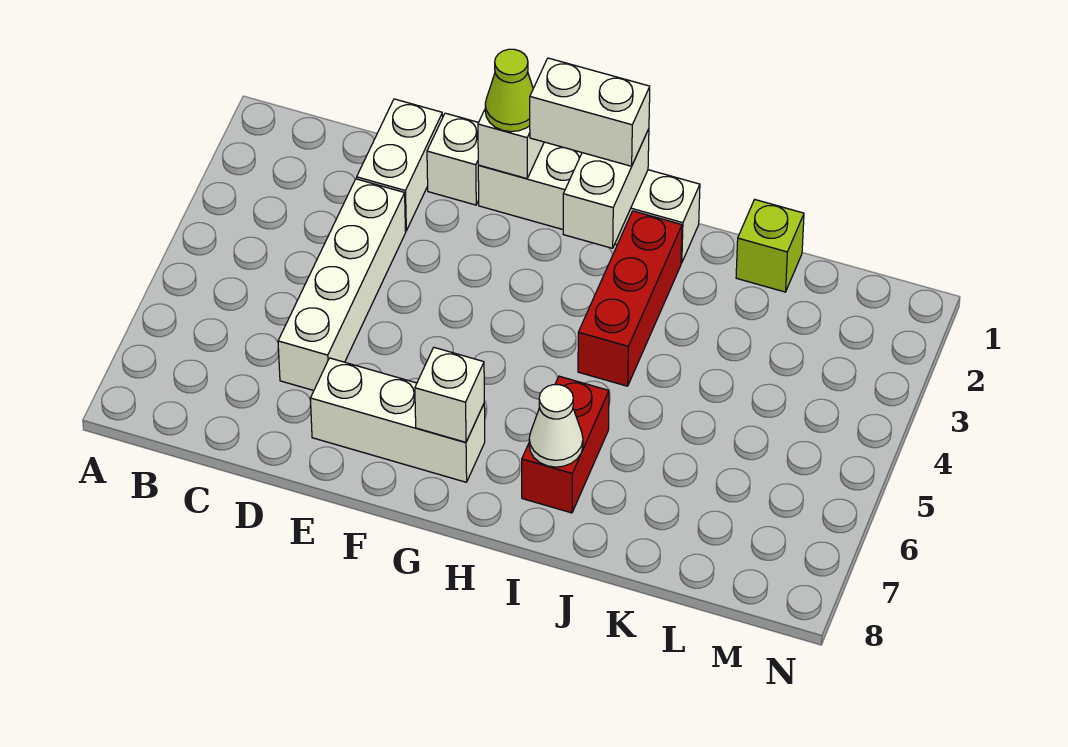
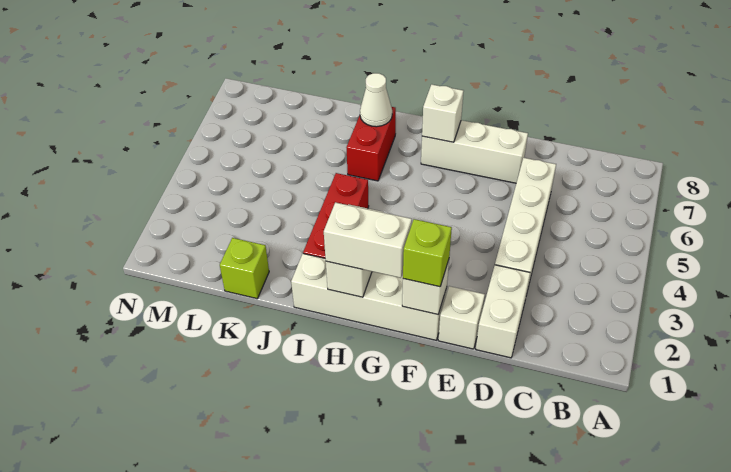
lime 1x1 cone [485,49,533,132] -> lime 1x1 brick [403,219,452,287]

